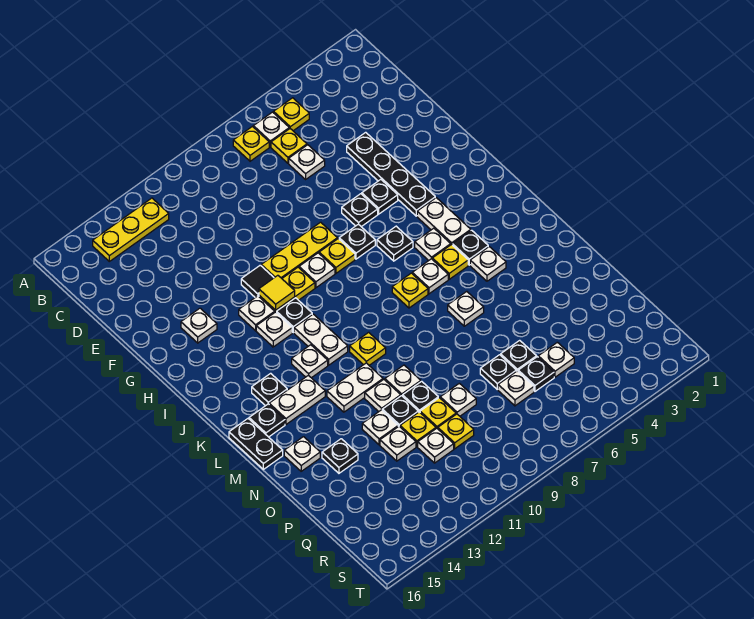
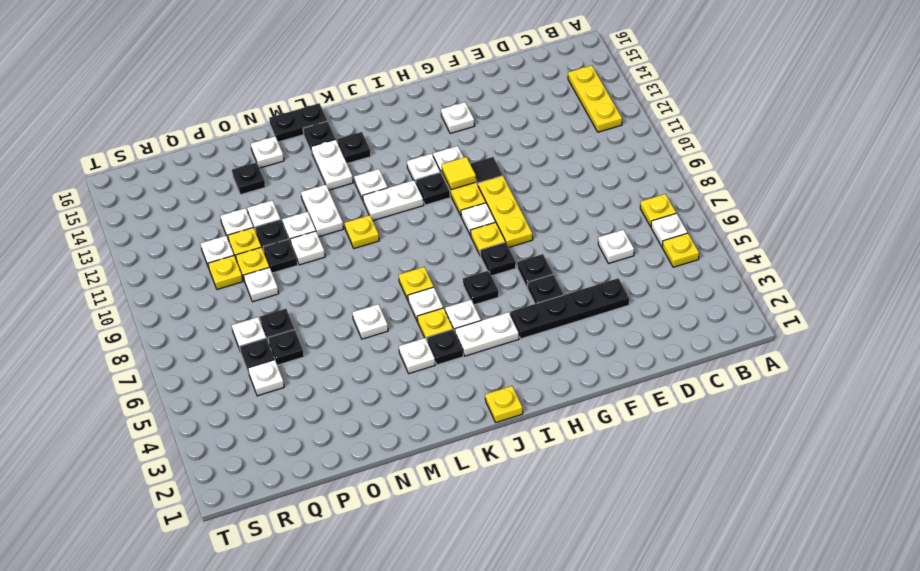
yellow 1x1 plate [271,129,307,163] -> yellow 1x1 plate moved to [485,386,523,422]

